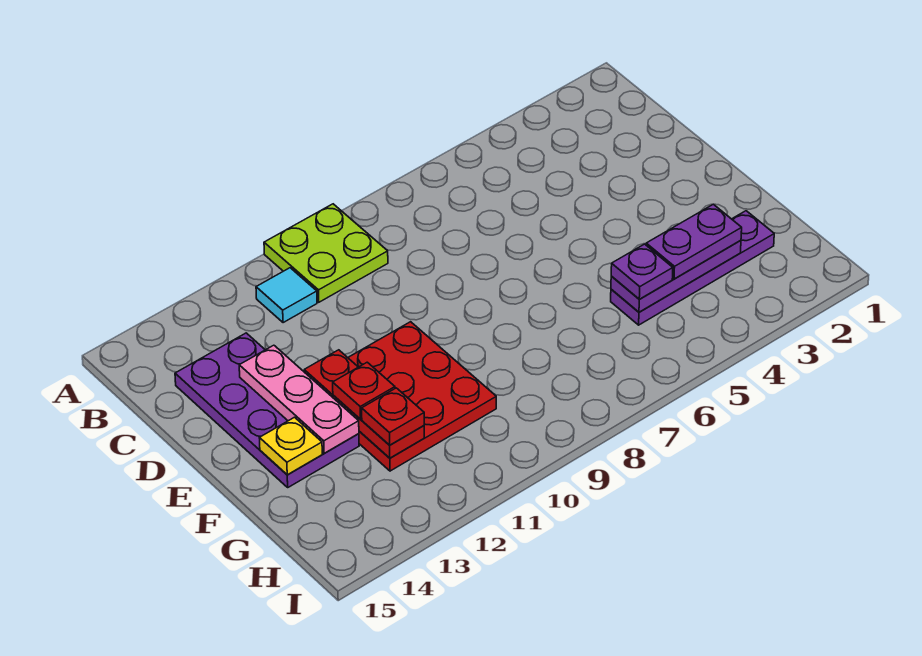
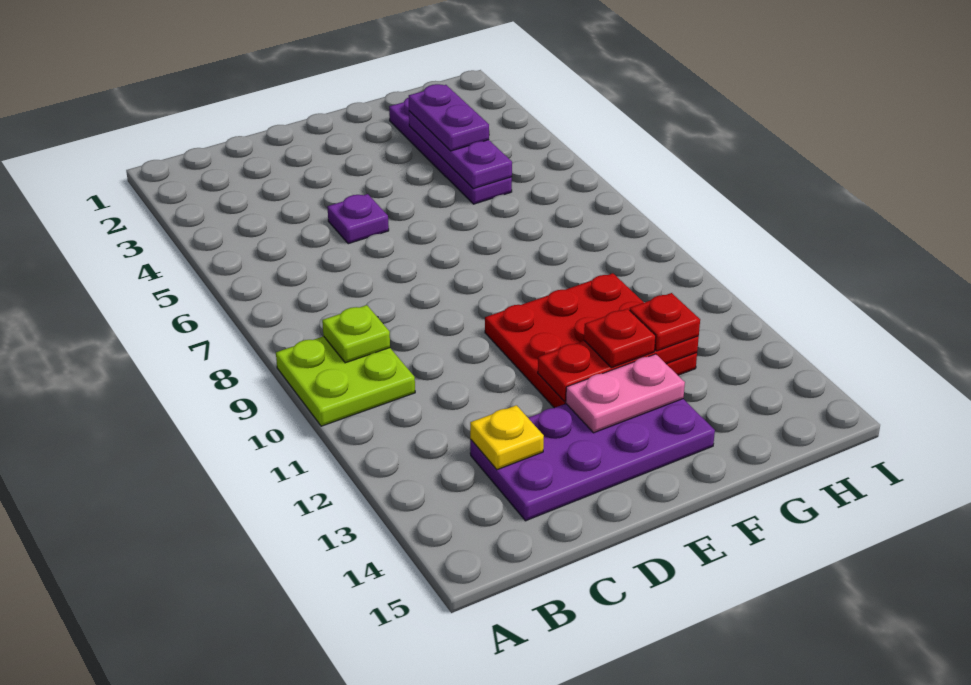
none -> lime 1x1 plate [322,305,390,363]
cyan 1x1 tile [256,268,317,323] -> none
pink 1x3 plate [239,345,359,453] -> pink 1x2 plate [566,354,685,433]
yellow 1x1 plate [260,417,322,475] -> yellow 1x1 plate moved to [470,405,544,470]
purple 1x1 plate [611,244,673,299] -> purple 1x1 plate moved to [327,194,389,244]

